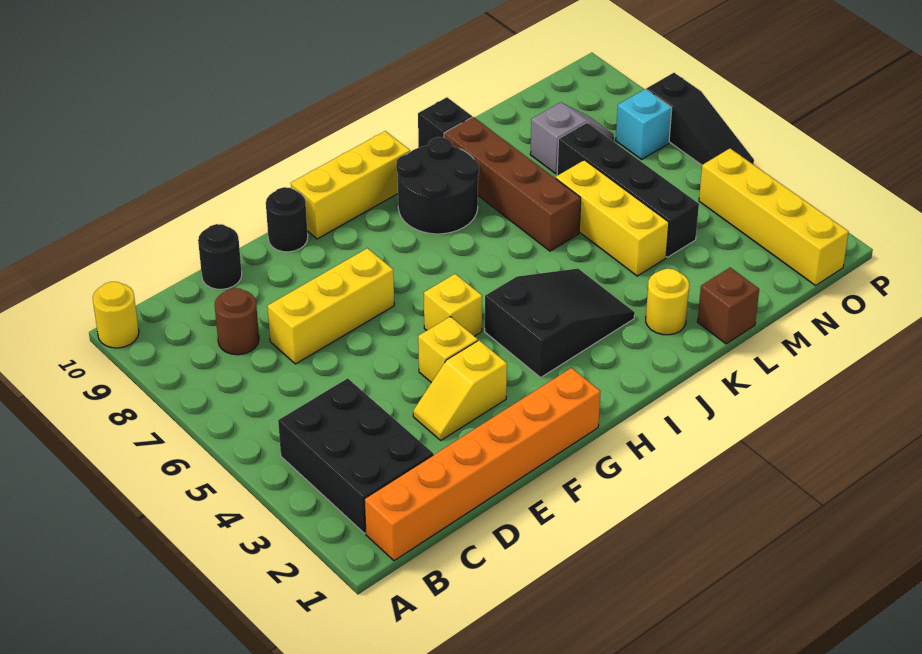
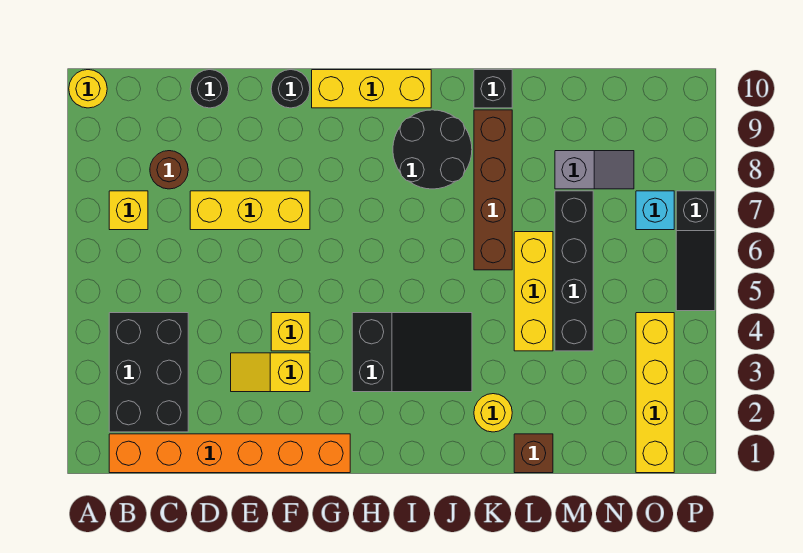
yellow 1x1 brick [424,274,482,336] -> yellow 1x1 brick moved to [109,191,148,230]

